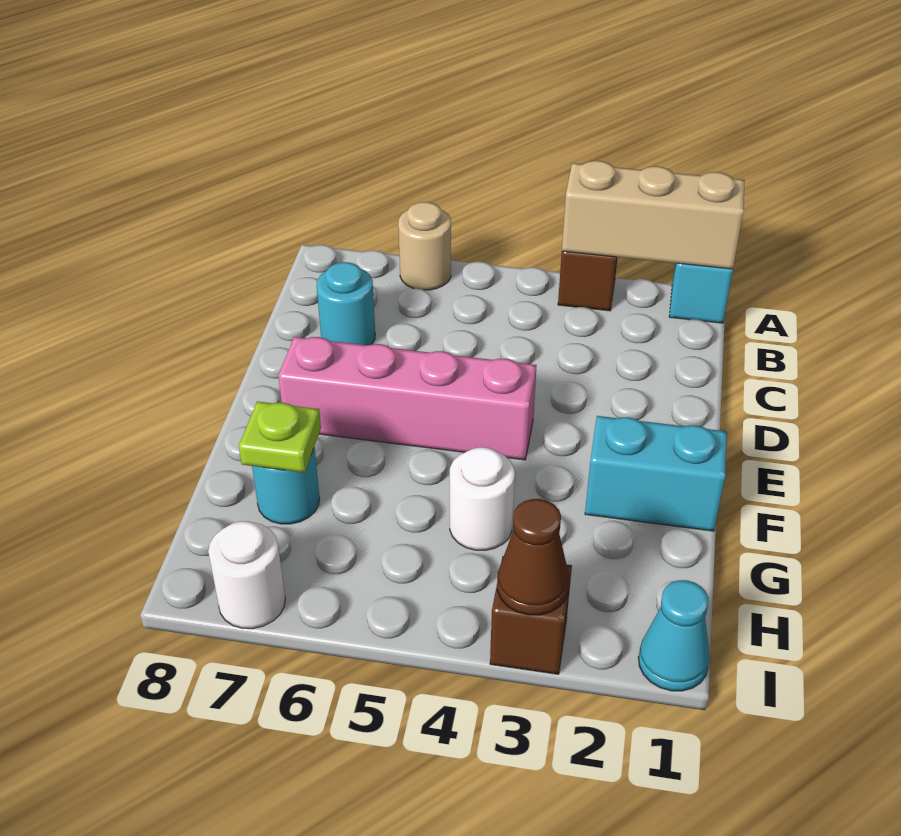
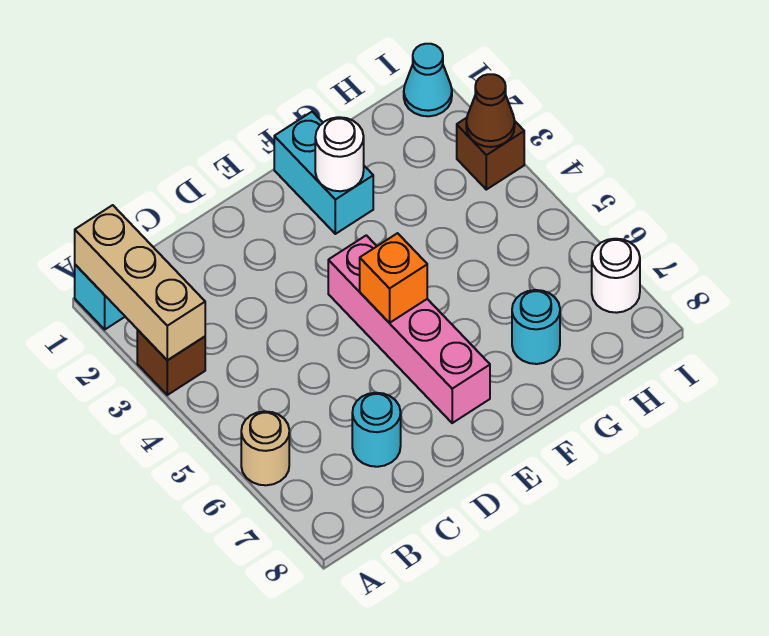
none -> orange 1x1 brick [360,233,427,323]
white 1x1 round brick [450,447,515,550] -> white 1x1 round brick moved to [315,117,364,191]
lime 1x1 plate [239,401,321,473] -> none

